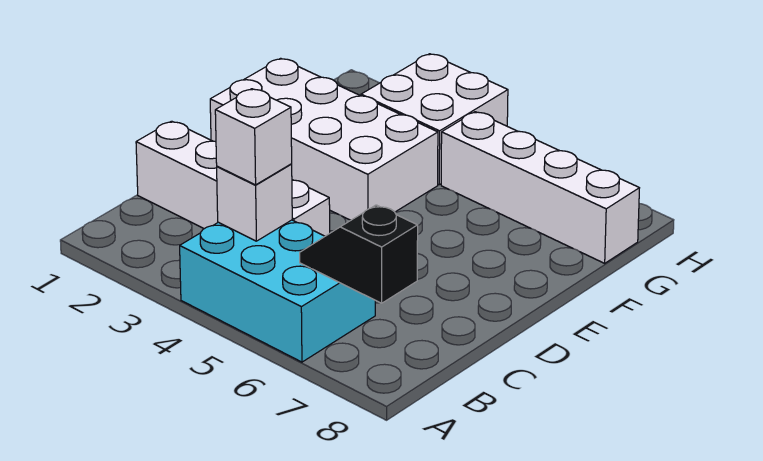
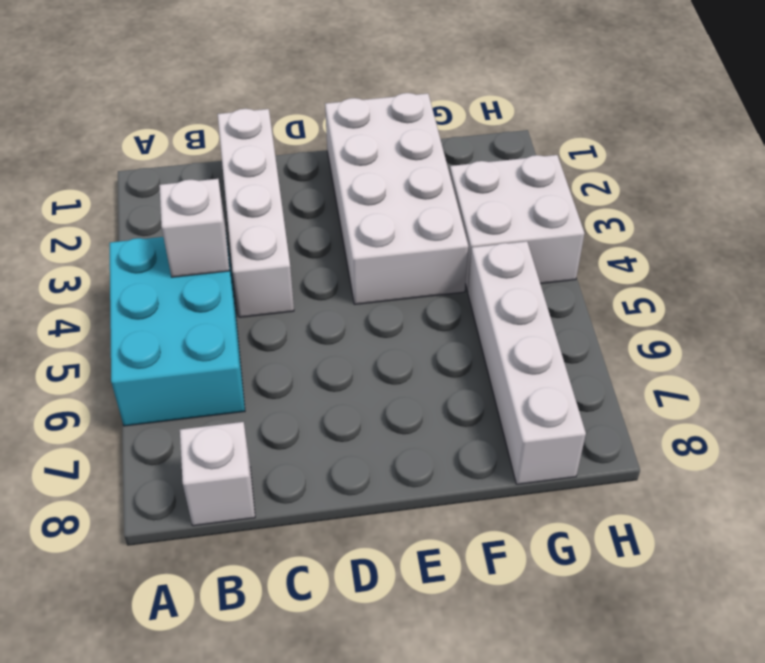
white 1x1 brick [215,89,292,185] -> white 1x1 brick moved to [180,422,255,526]
black 1x2 slope [300,205,418,303] -> none

